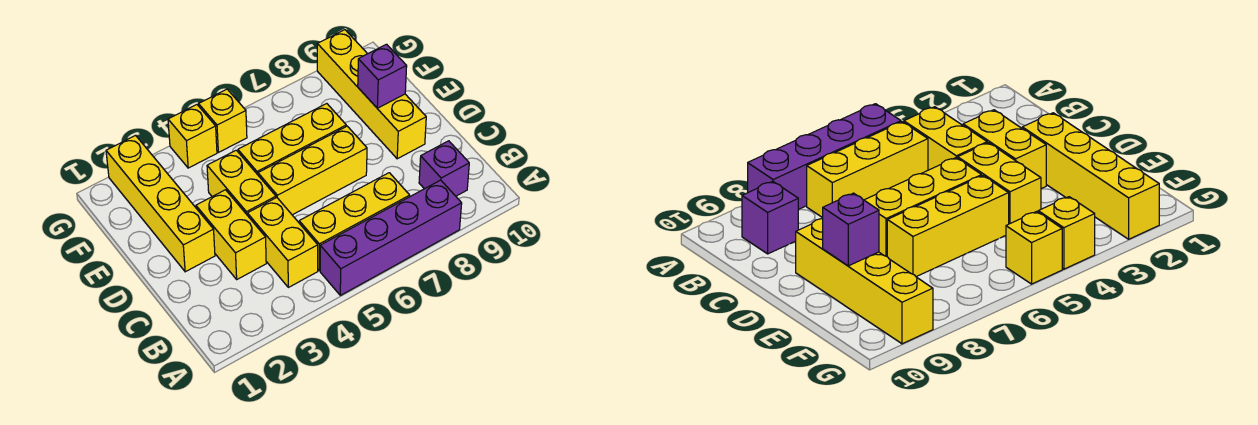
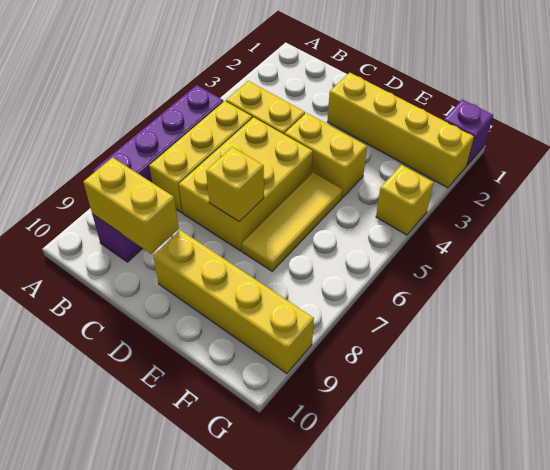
yellow 1x2 brick [196,190,266,279] -> yellow 1x2 brick moved to [83,158,179,254]
yellow 1x3 brick [258,126,367,215] -> yellow 2x3 brick [179,117,313,251]
yellow 1x3 brick [238,104,346,175] -> yellow 1x3 tile [242,172,343,271]
purple 1x1 brick [358,44,407,108] -> purple 1x1 brick moved to [444,99,493,165]
yellow 1x1 brick [199,89,247,152] -> yellow 1x1 brick moved to [206,147,264,222]

